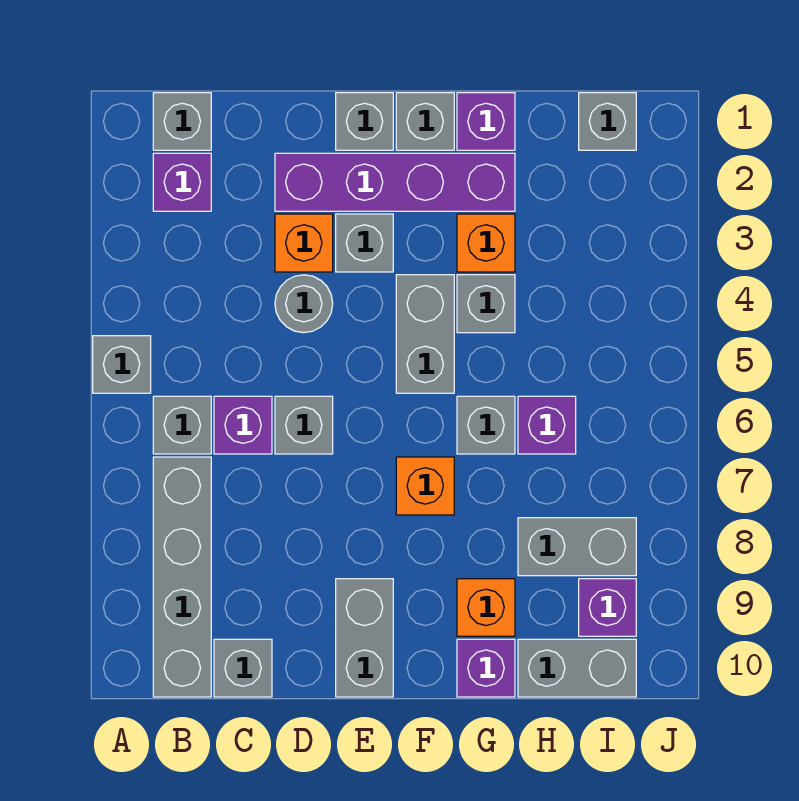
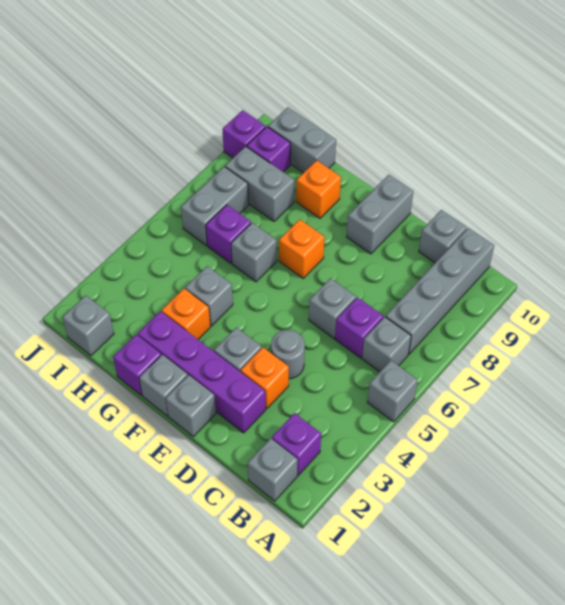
grey 1x2 brick [396,275,454,393] -> grey 1x2 brick moved to [181,167,249,245]
purple 1x1 brick [457,639,515,697] -> purple 1x1 brick moved to [222,110,266,158]

